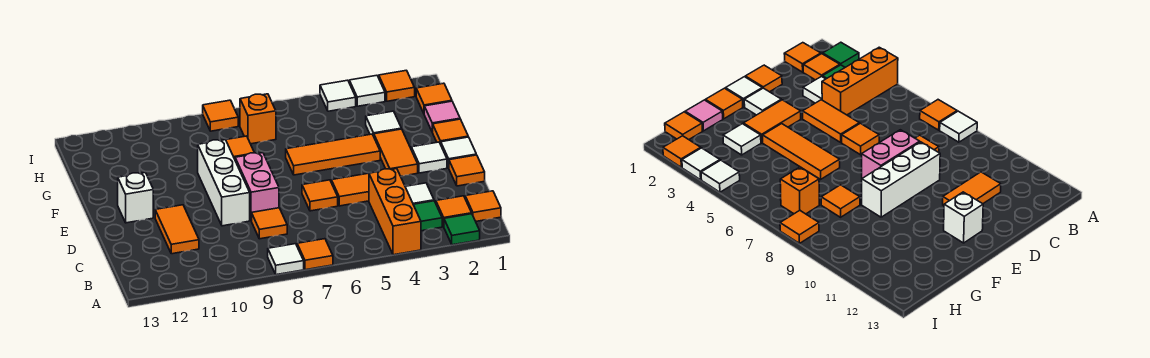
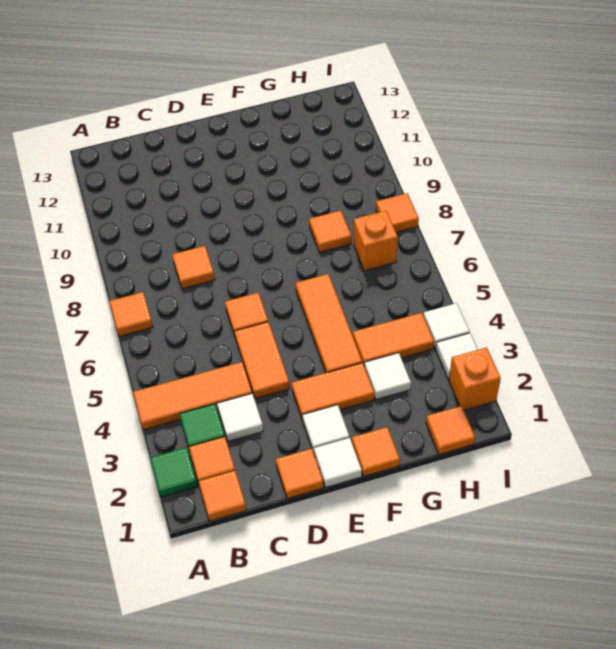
orange 1x3 brick [369,169,421,255] -> orange 1x3 tile [133,362,252,430]
white 1x1 tile [268,244,304,275] -> none
orange 1x2 tile [155,205,199,254] -> orange 1x2 tile moved to [353,313,434,366]
pink 1x2 brick [235,153,279,221] -> none
white 1x3 brick [198,140,250,226] -> none
white 1x1 brick [118,173,153,223] -> none
pink 1x1 tile [424,101,460,132] -> none
orange 1x1 tile [379,70,415,101] -> orange 1x1 brick [449,347,501,410]

